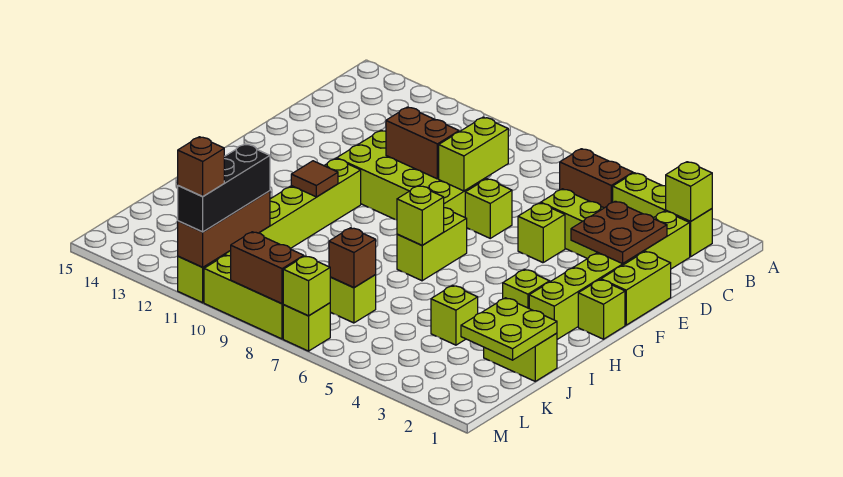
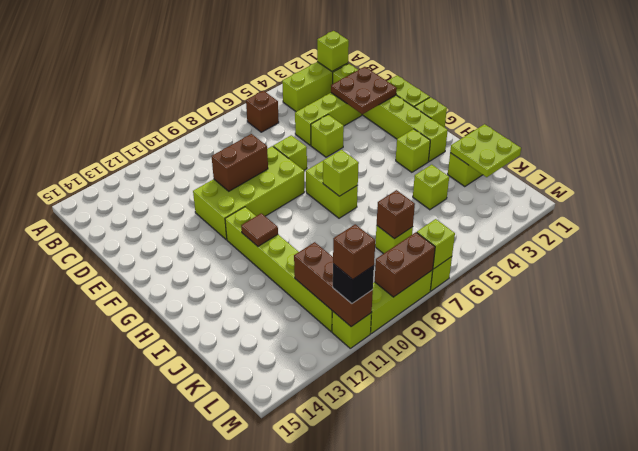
brown 1x2 brick [560,149,633,208] -> brown 1x1 brick [246,91,279,132]
lime 1x2 brick [439,117,508,191] -> none
black 1x3 brick [178,144,270,232] -> black 1x1 brick [333,264,374,304]

